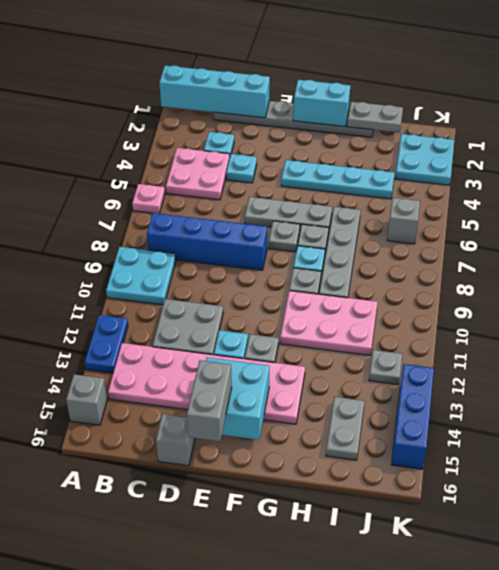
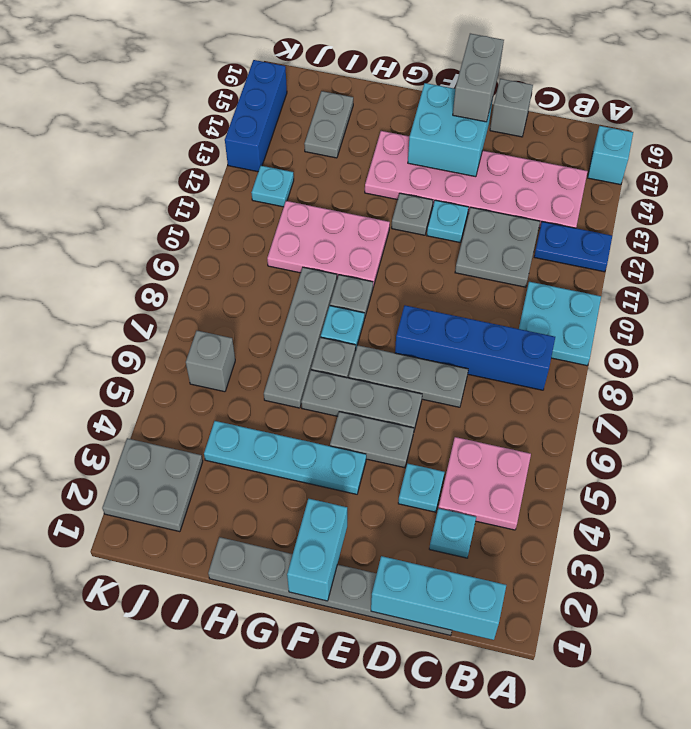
cyan 1x4 brick [159,66,270,118] -> cyan 1x3 brick [371,556,506,640]
pink 1x1 plate [132,184,165,214] -> none
blue 1x2 plate [85,315,128,373] -> blue 1x2 plate turned to [534,222,612,272]
grey 1x1 brick [66,374,107,425] -> cyan 1x1 brick [588,126,633,185]
cyan 1x2 brick [293,80,350,127] -> cyan 1x2 brick turned to [287,499,347,601]
grey 1x1 plate [269,221,300,252] -> grey 1x3 plate [349,345,468,407]
grey 1x2 plate [347,102,403,133] -> grey 1x2 plate moved to [330,412,414,468]
cyan 2x2 plate [395,134,454,185] -> grey 2x2 plate [102,438,203,532]
grey 1x1 plate [369,350,402,385] -> cyan 1x1 plate [251,166,294,207]

